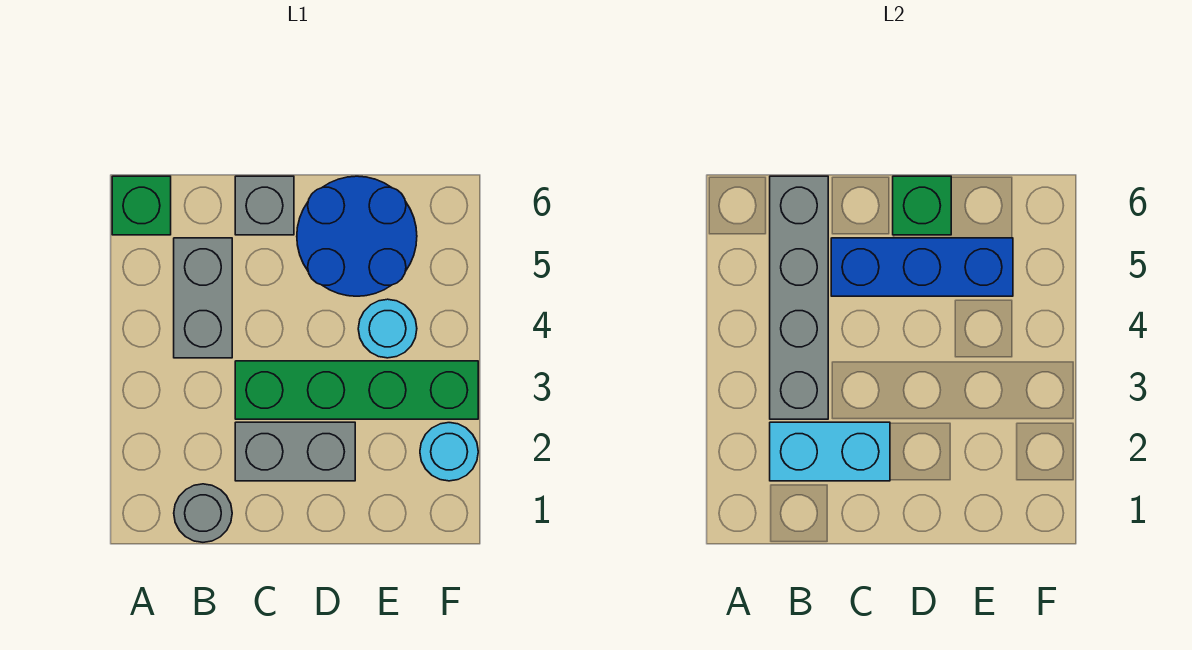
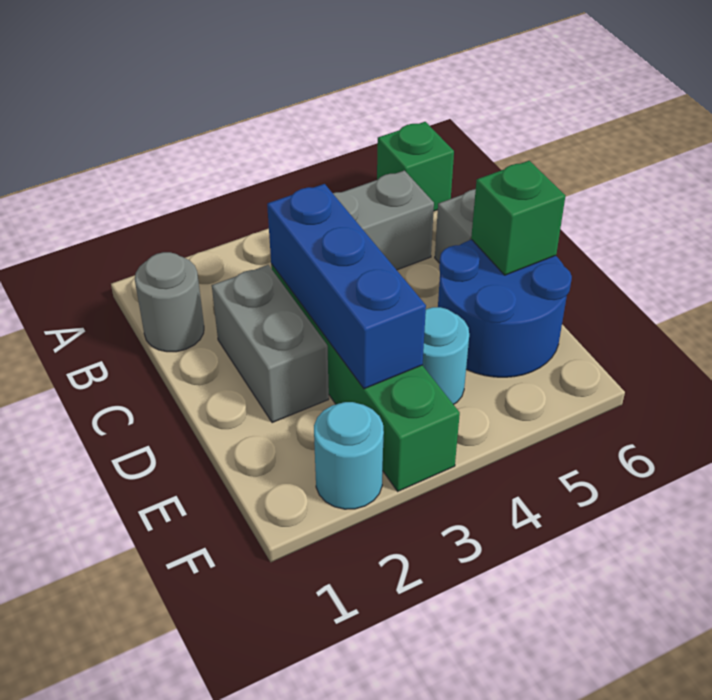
cyan 1x2 brick [770,422,890,481] -> none
grey 1x4 brick [770,176,828,419] -> none
blue 1x3 brick [831,238,1013,296] -> blue 1x3 brick moved to [267,184,426,389]

